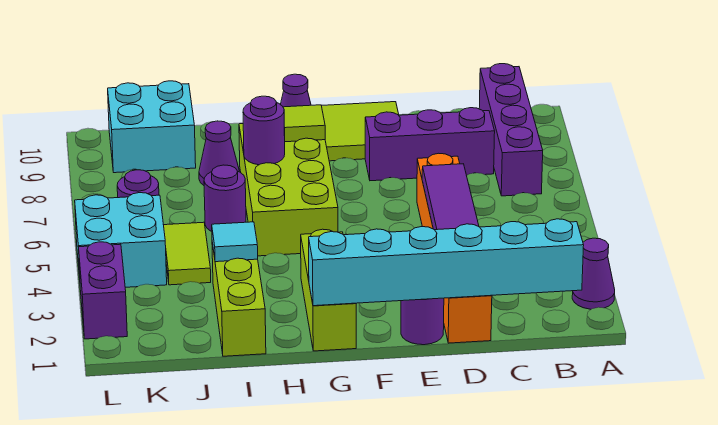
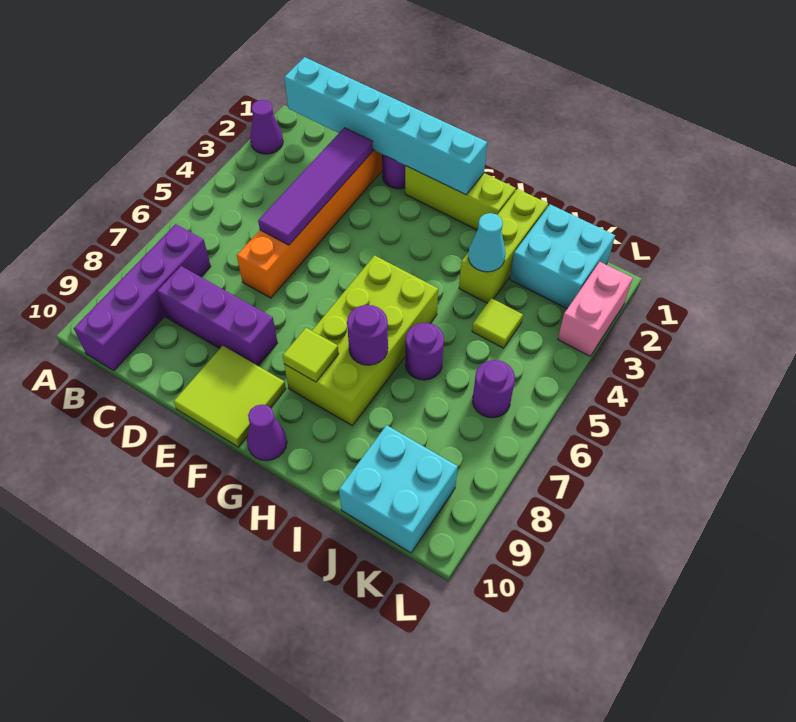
lime 1x3 brick [301,229,356,351] -> lime 1x3 brick turned to [405,166,516,230]
cyan 1x1 tile [212,222,258,262] -> cyan 1x1 cone [468,213,505,272]
purple 1x1 cone [199,121,239,185] -> none
lime 1x2 tile [164,222,211,285] -> lime 1x1 tile [472,298,523,348]
cyan 2x2 brick [75,193,167,287] -> cyan 2x2 brick moved to [510,204,615,309]
purple 1x2 brick [79,242,127,339] -> pink 1x2 brick [558,262,633,356]

